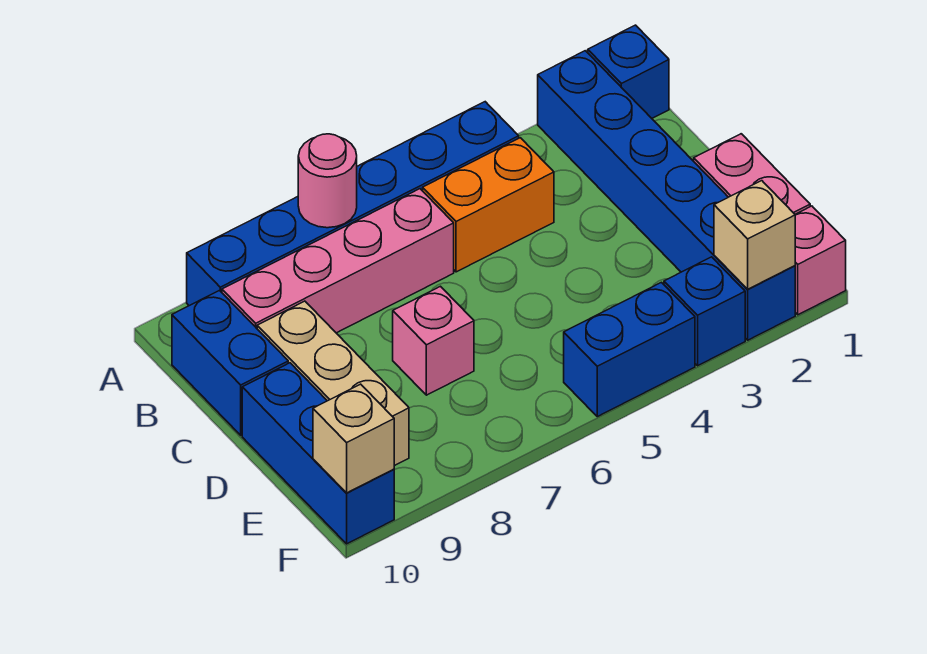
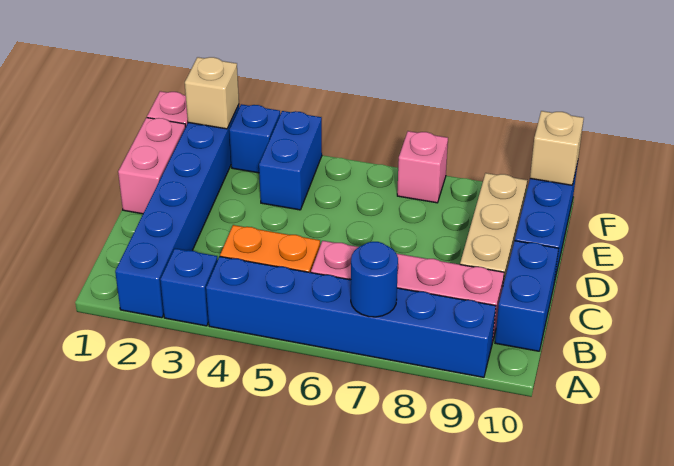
blue 1x1 brick [588,25,669,118] -> blue 1x1 brick moved to [160,249,218,326]
pink 1x1 round brick [298,134,357,228] -> blue 1x1 round brick [351,242,398,317]
pink 1x1 brick [393,286,474,395] -> pink 1x1 brick moved to [397,131,448,203]
blue 1x2 brick [564,282,695,417] -> blue 1x2 brick turned to [259,111,322,210]

